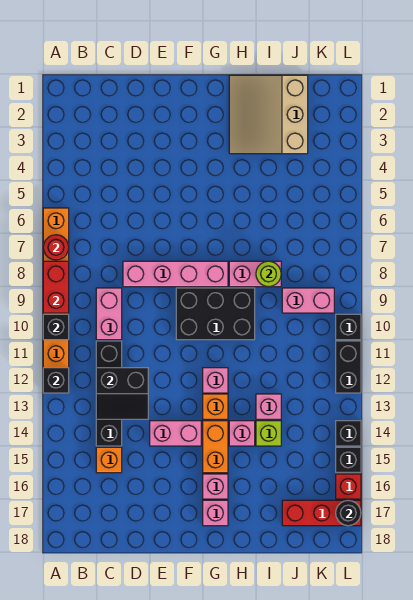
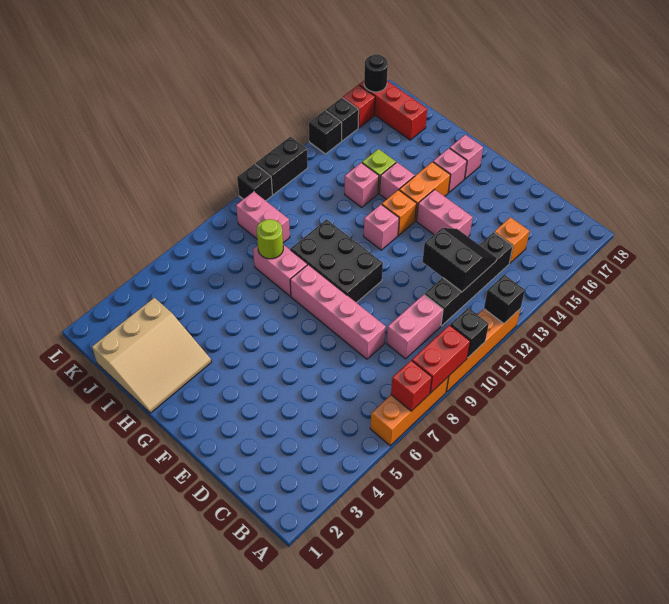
red 1x1 round brick [43,235,69,260] -> red 1x1 brick [391,360,432,411]

